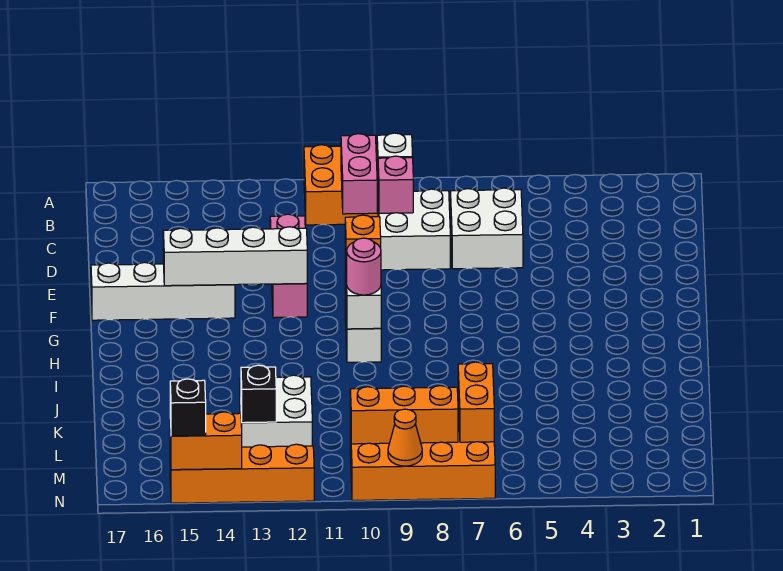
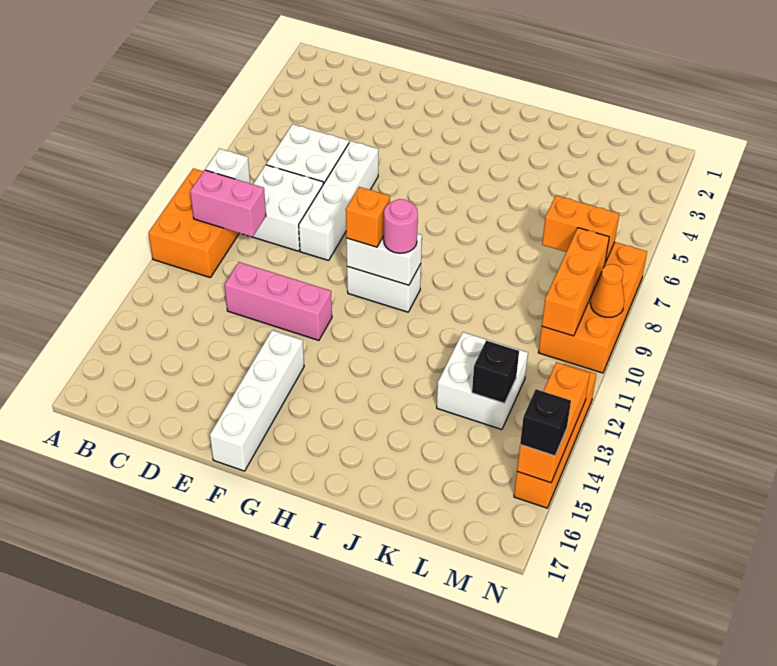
pink 1x1 brick [378,156,413,213] -> none
white 1x4 brick [163,227,307,286] -> white 1x4 brick moved to [299,141,378,260]
orange 1x2 brick [170,412,242,470] -> orange 1x3 brick [517,362,590,483]

